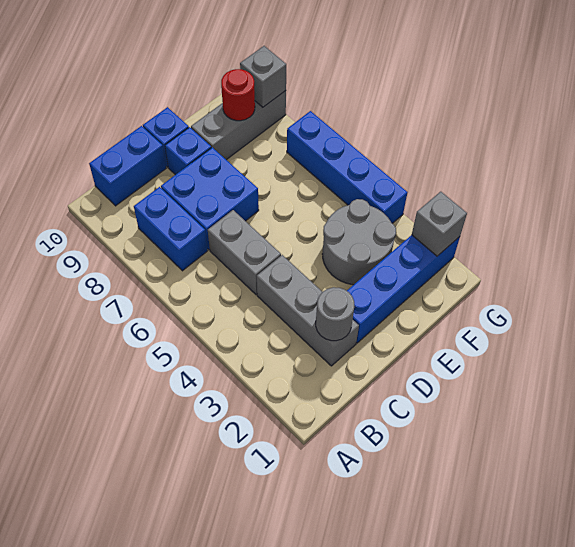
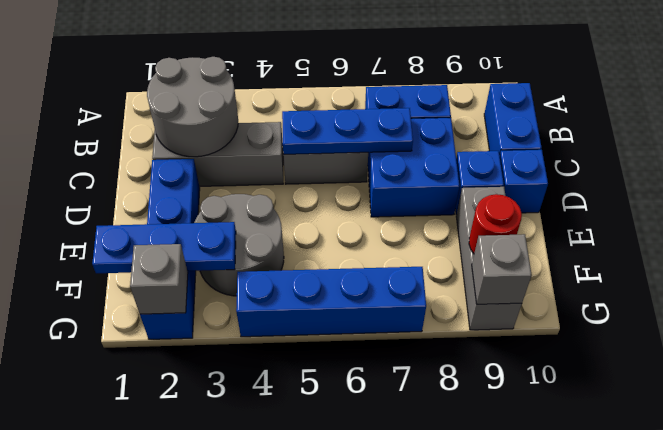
grey 1x1 round brick [316,287,354,341] -> grey 2x2 round brick [147,57,238,157]
none -> blue 1x3 plate [282,108,413,154]
none -> blue 1x3 plate [92,222,236,273]

